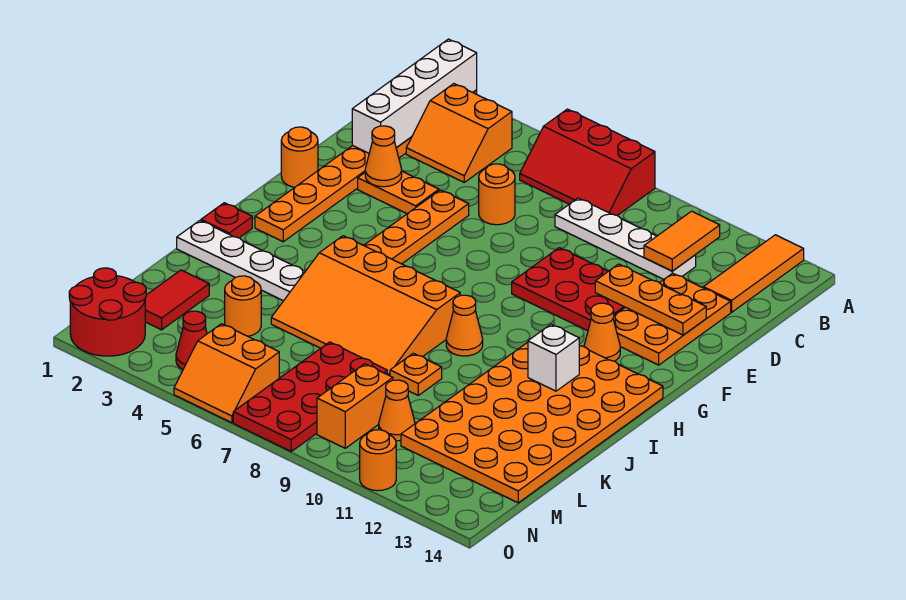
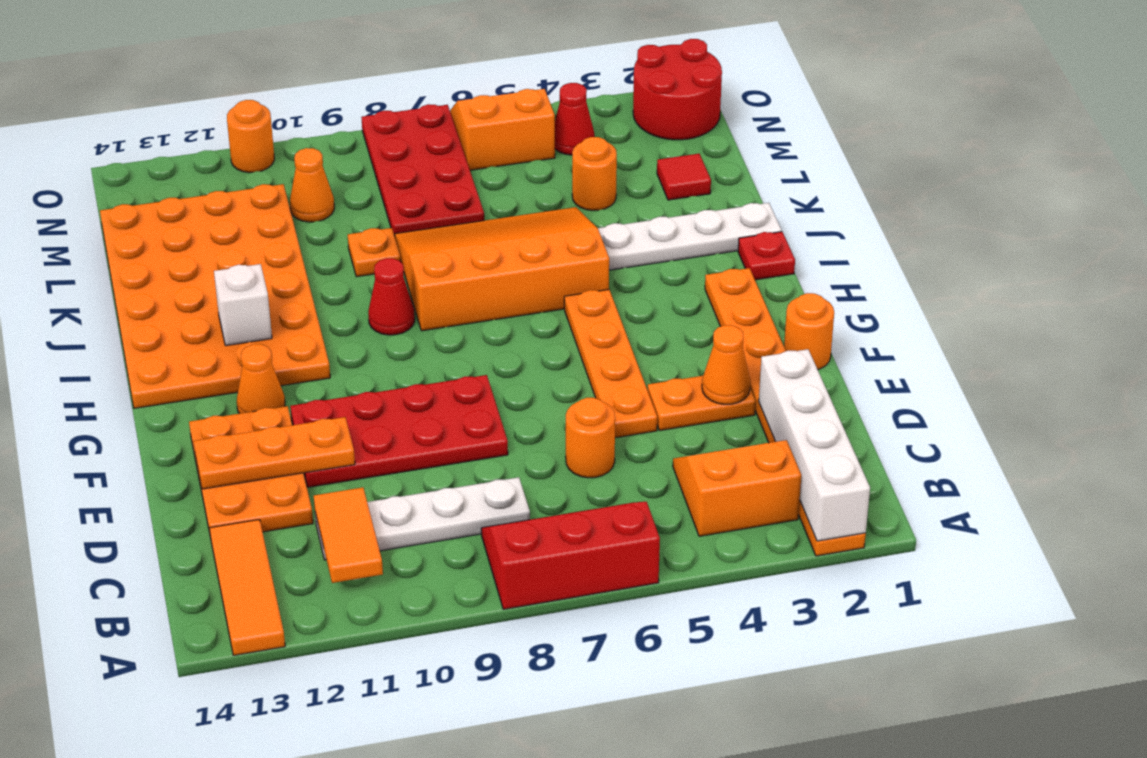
red 2x3 plate [512,248,625,331] -> red 2x4 plate [290,375,508,487]
orange 1x1 cone [446,295,483,356] -> red 1x1 cone [368,258,415,335]
red 1x2 tile [145,270,209,330] -> red 1x1 tile [657,154,711,200]
orange 1x2 brick [317,364,393,448] -> none

